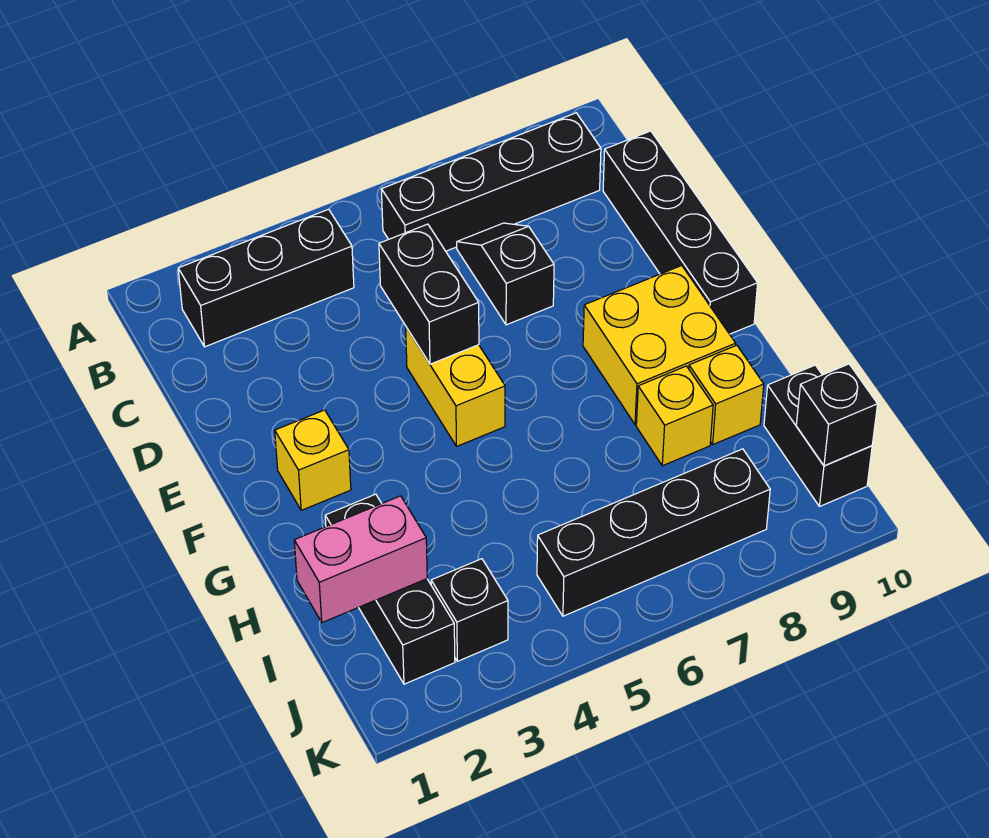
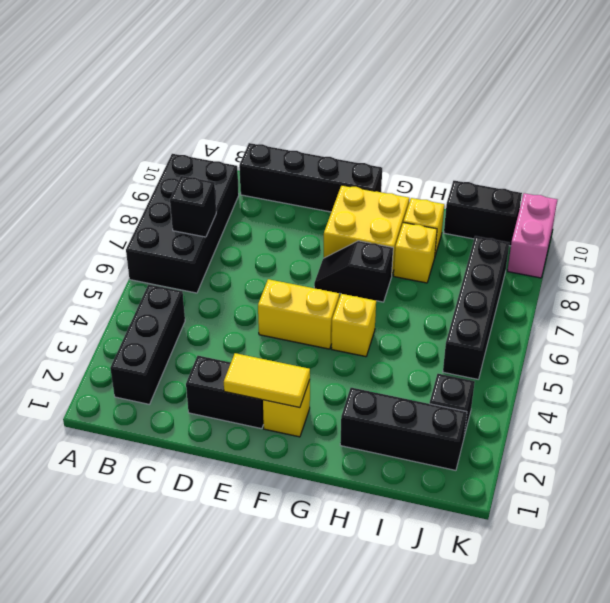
black 1x4 brick [381,113,601,251] -> black 2x4 brick [126,154,239,293]
black 1x2 slope [457,223,554,325] -> black 1x2 slope moved to [314,241,393,302]
black 1x2 brick [379,224,479,364] -> black 1x2 brick moved to [186,356,264,429]
none -> yellow 1x2 tile [224,353,310,408]
none -> yellow 1x1 brick [332,294,376,357]
pink 1x2 brick [294,496,427,623] -> pink 1x2 brick moved to [508,193,557,278]
black 1x1 brick [796,364,878,466] -> black 1x1 brick moved to [170,176,216,237]

